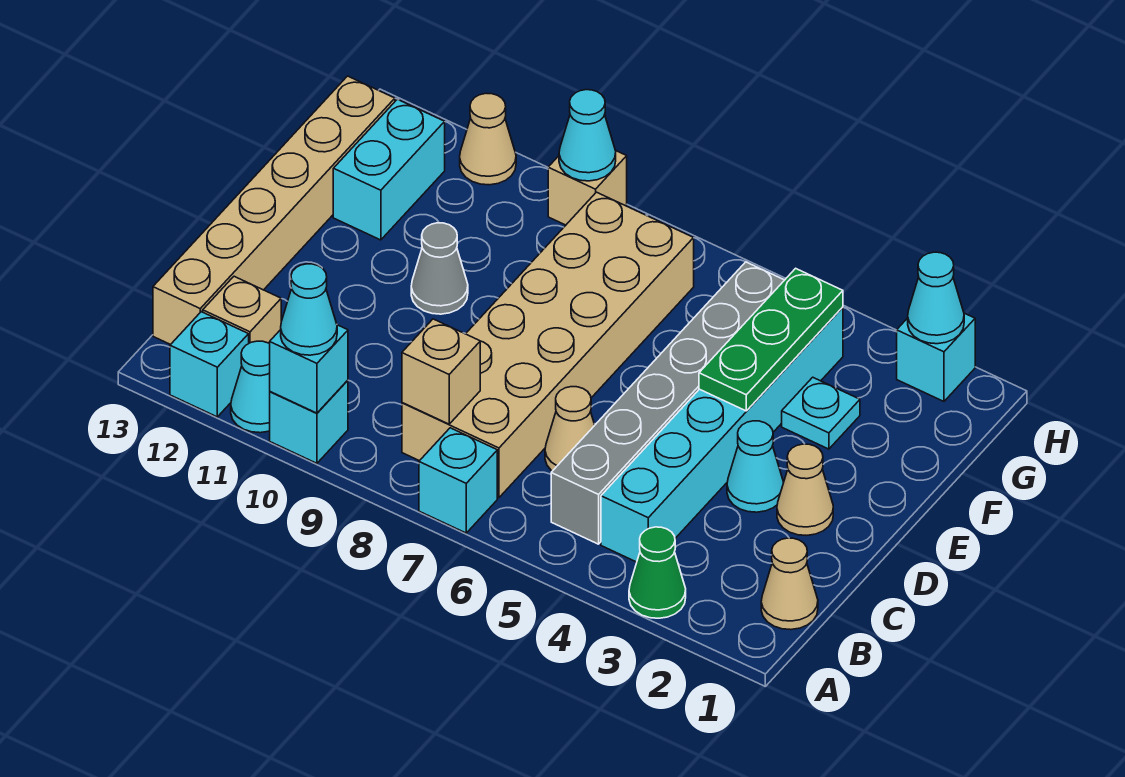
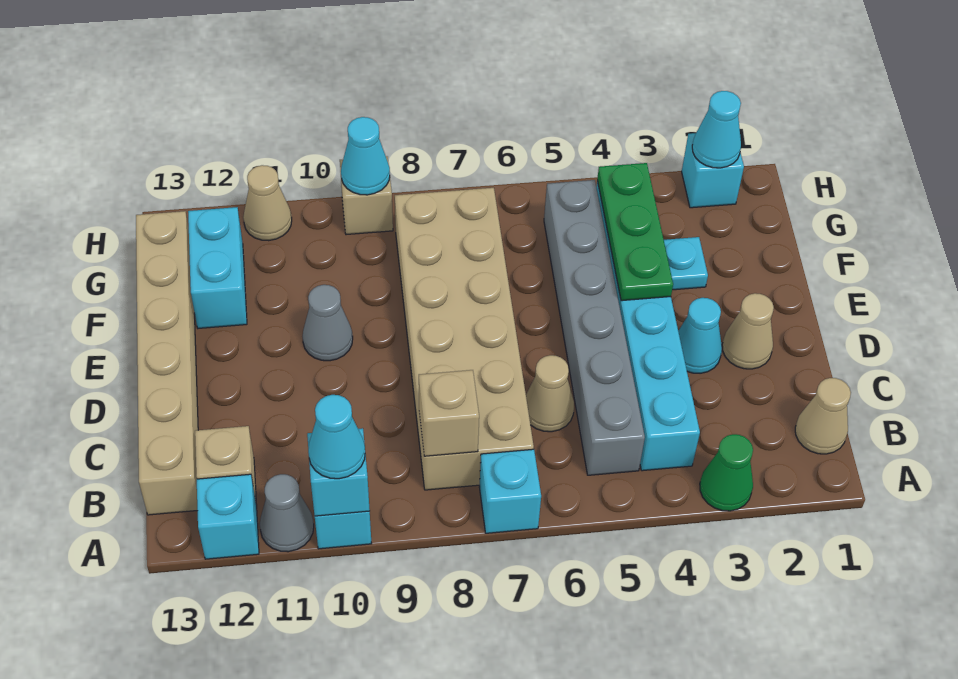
cyan 1x1 cone [231,341,270,433] -> grey 1x1 cone [260,474,314,552]

